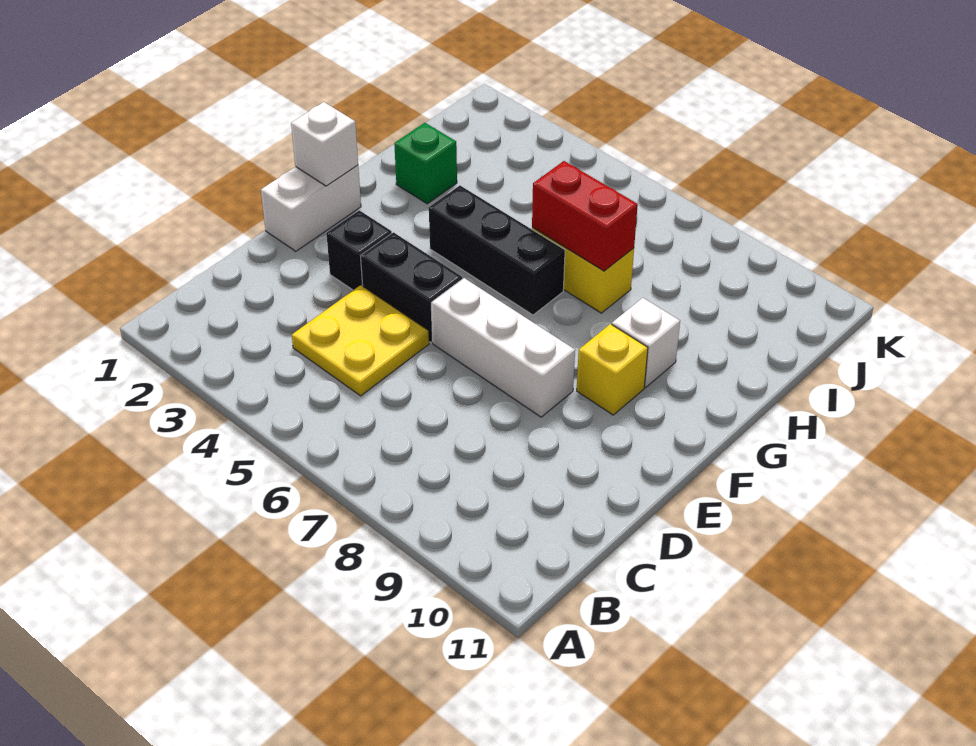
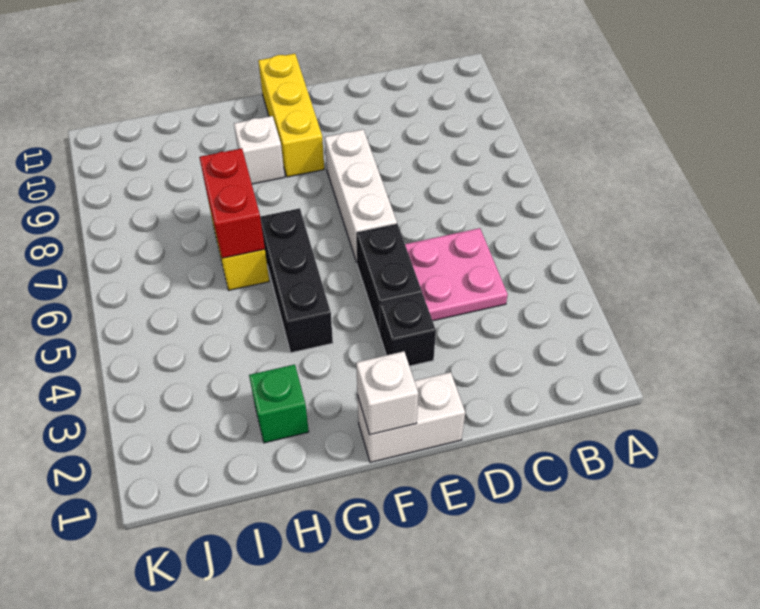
yellow 2x2 plate [292,285,429,396] -> pink 2x2 plate [405,228,508,321]
yellow 1x1 brick [577,324,648,415] -> yellow 1x3 brick [258,54,324,177]

